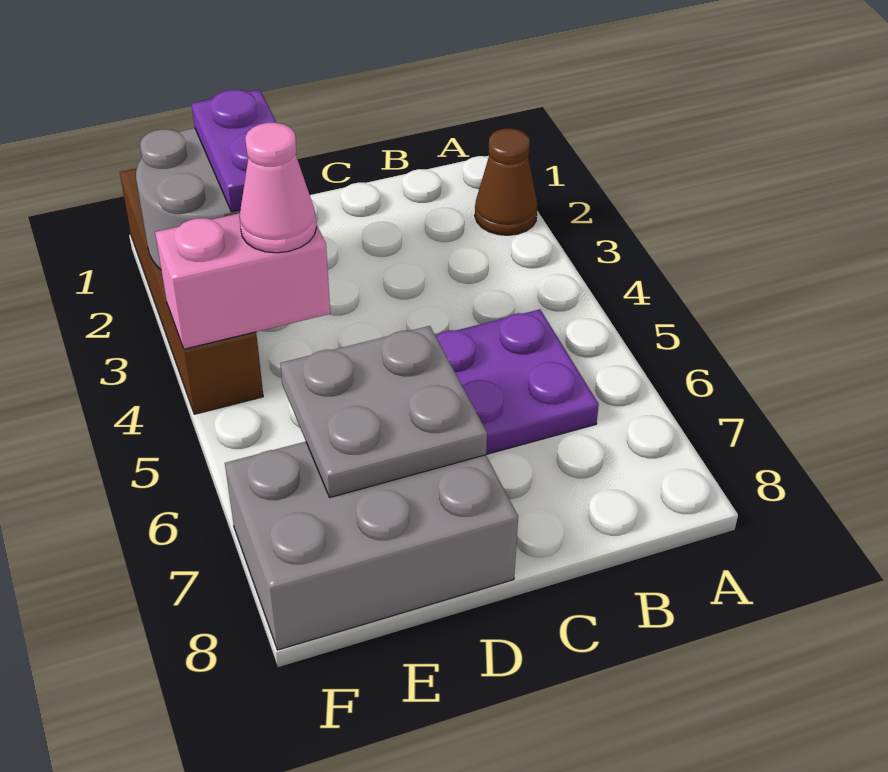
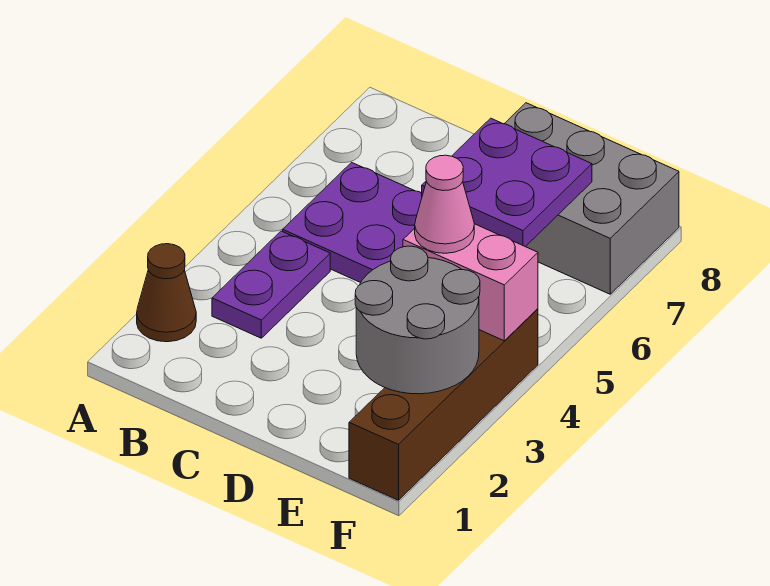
grey 2x2 plate [280,326,487,497] -> purple 2x2 plate [422,118,592,247]
purple 1x2 plate [191,90,276,212] -> purple 1x2 plate moved to [212,231,330,338]

